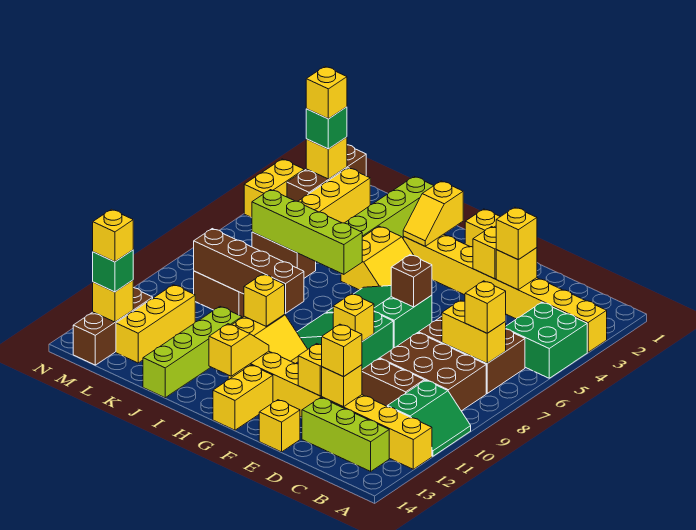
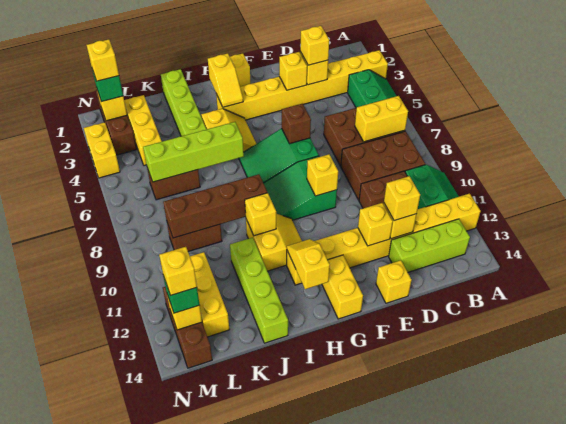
green 2x2 brick [506,302,587,378] -> green 2x2 slope [348,70,396,108]
yellow 1x1 brick [465,281,506,333] -> none

